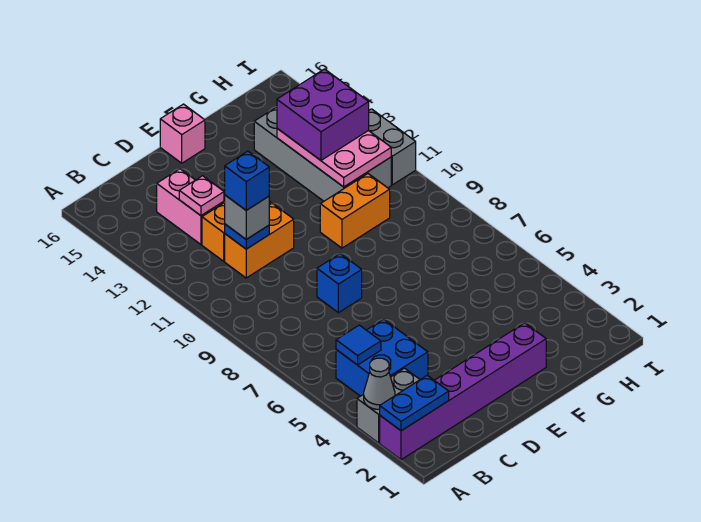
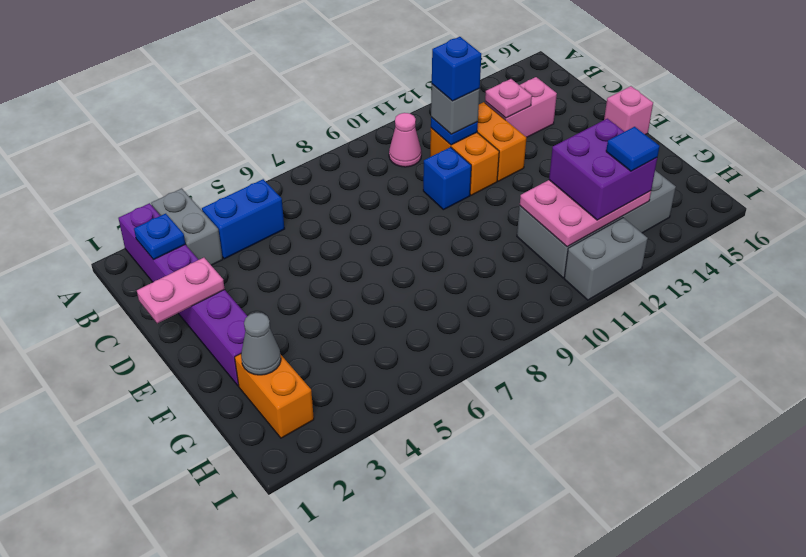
blue 1x2 plate [380,375,449,431] -> blue 1x1 plate [134,214,185,260]
grey 1x1 cone [364,358,395,409] -> grey 1x1 cone moved to [241,313,281,375]
blue 2x2 brick [336,319,428,396] -> blue 1x2 brick [202,179,285,259]
blue 1x1 tile [336,325,381,365] -> blue 1x1 tile moved to [606,127,660,171]
none -> pink 1x1 cone [389,113,421,167]
none -> pink 1x2 plate [137,258,225,323]
blue 1x1 brick [317,254,362,313] -> blue 1x1 brick moved to [423,147,471,210]
orange 1x2 brick [320,174,390,248] -> orange 1x2 brick moved to [235,354,314,438]

